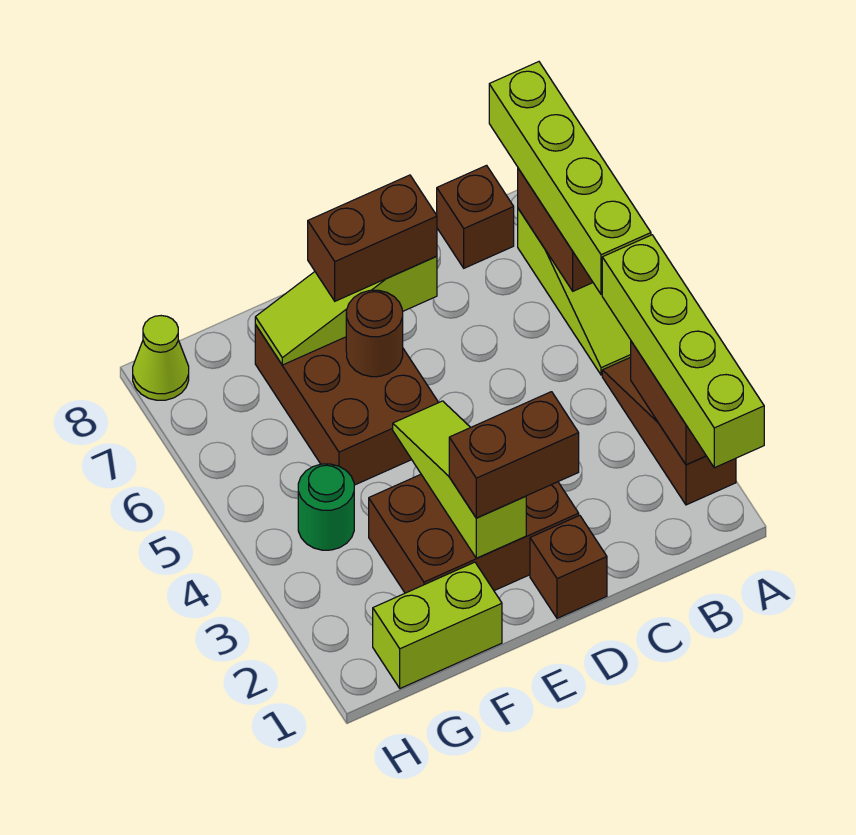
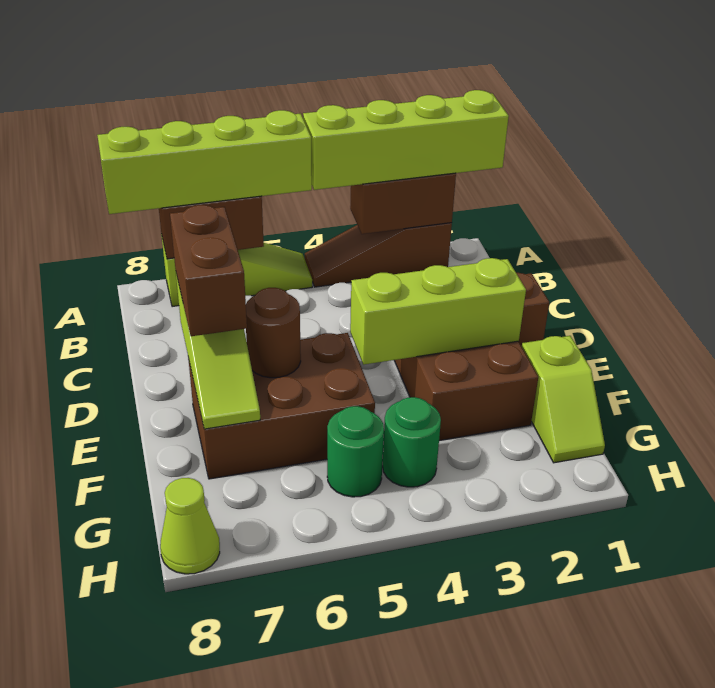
brown 1x1 brick [437,165,514,268] -> none
brown 1x2 brick [449,392,579,518] -> none
lime 1x3 slope [393,401,526,558] -> lime 1x3 brick [350,258,526,365]
lime 1x2 brick [373,562,502,688] -> lime 1x2 slope [522,336,605,463]
none -> green 1x1 round brick [327,406,384,497]

